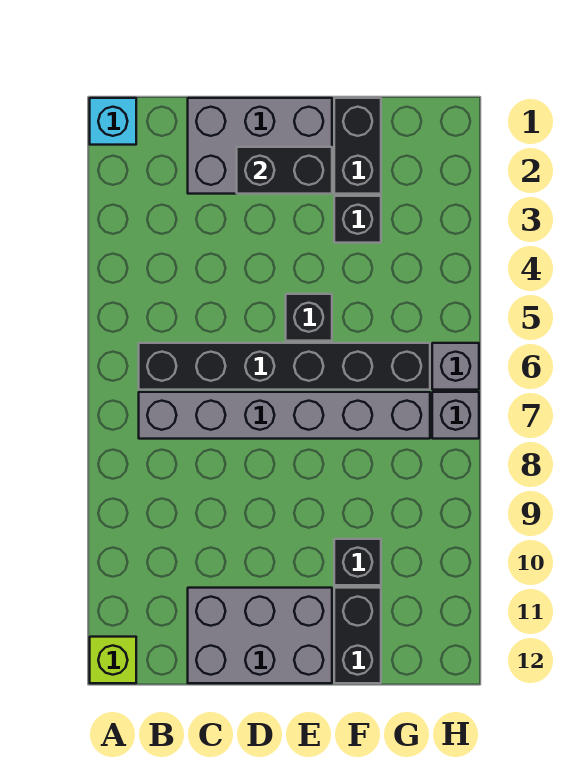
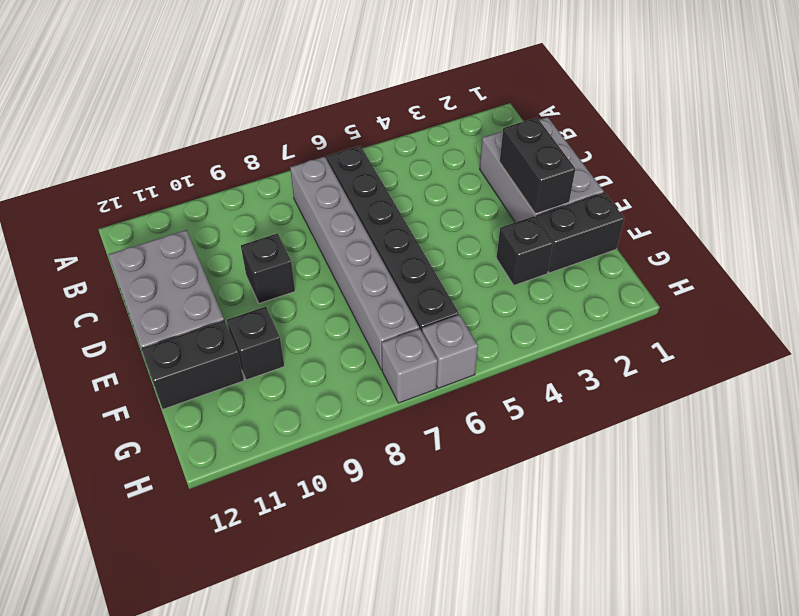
cyan 1x1 brick [90,98,136,145] -> none
lime 1x1 brick [90,637,136,683] -> none
black 1x1 brick [286,294,332,341] -> black 1x1 brick moved to [241,233,295,304]

